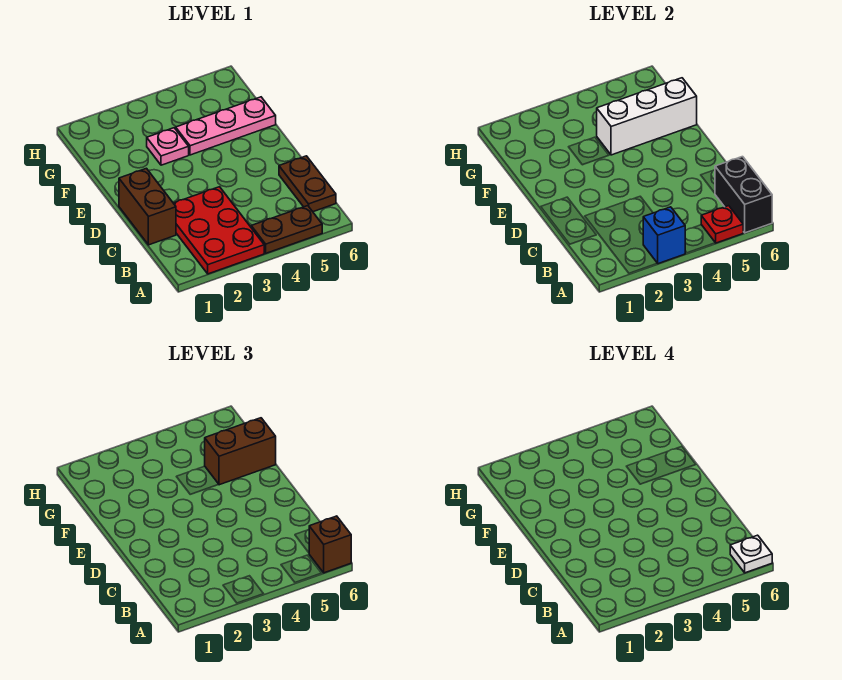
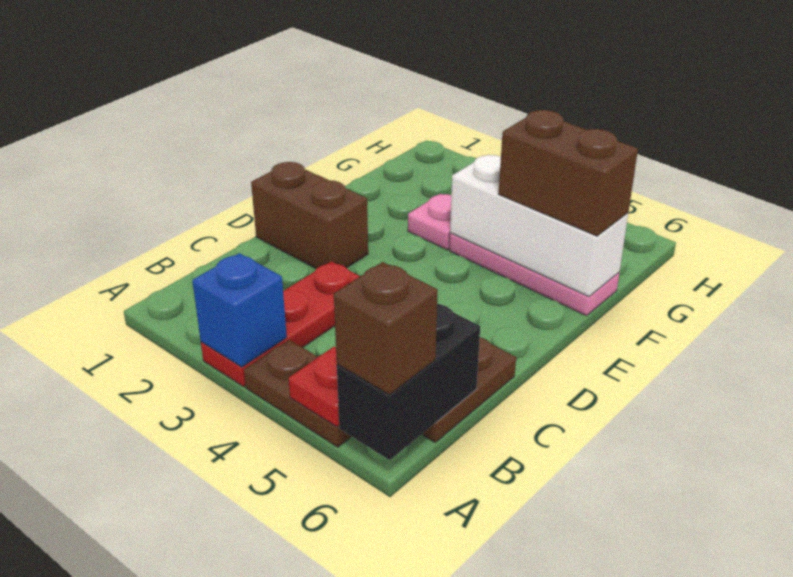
red 2x3 plate [174,187,264,274] -> red 1x3 plate [201,261,360,387]
white 1x1 plate [730,535,772,573] -> none
brown 1x2 brick [119,168,176,245] -> brown 1x2 brick turned to [251,162,368,269]

